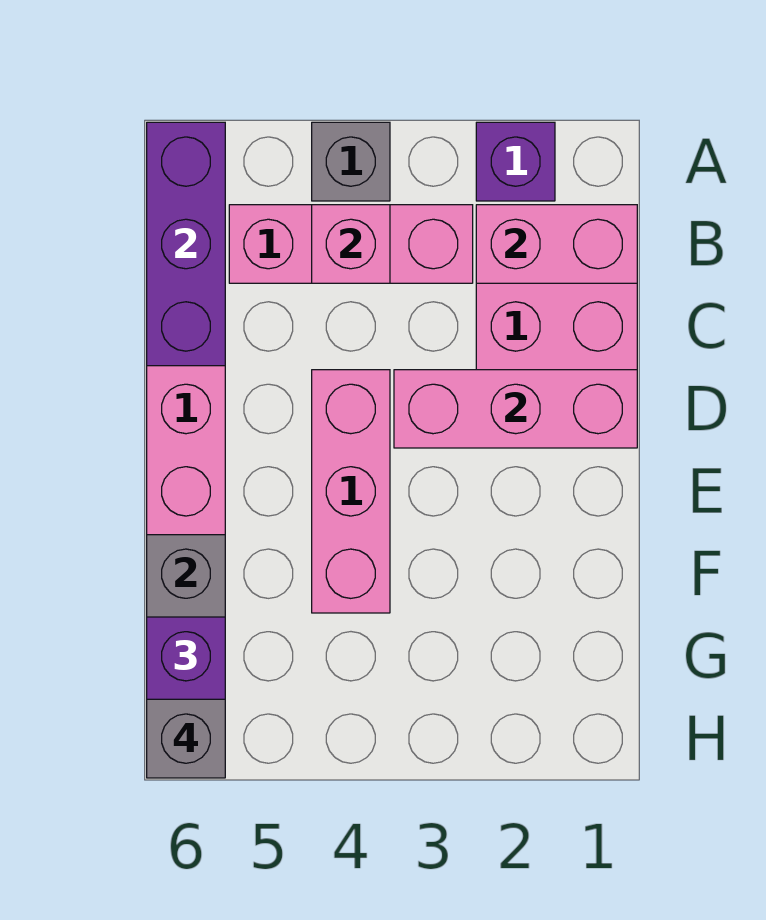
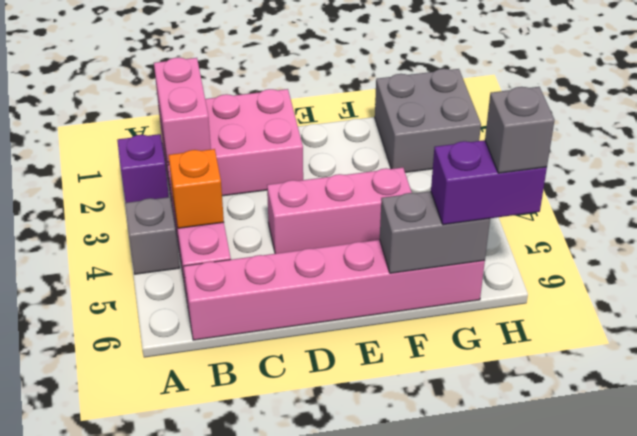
purple 1x3 brick [147,122,225,366] -> none
pink 1x1 brick [312,205,390,283] -> orange 1x1 brick [168,149,224,228]
pink 1x3 brick [394,370,637,448] -> none
none -> grey 2x2 brick [375,69,481,172]

